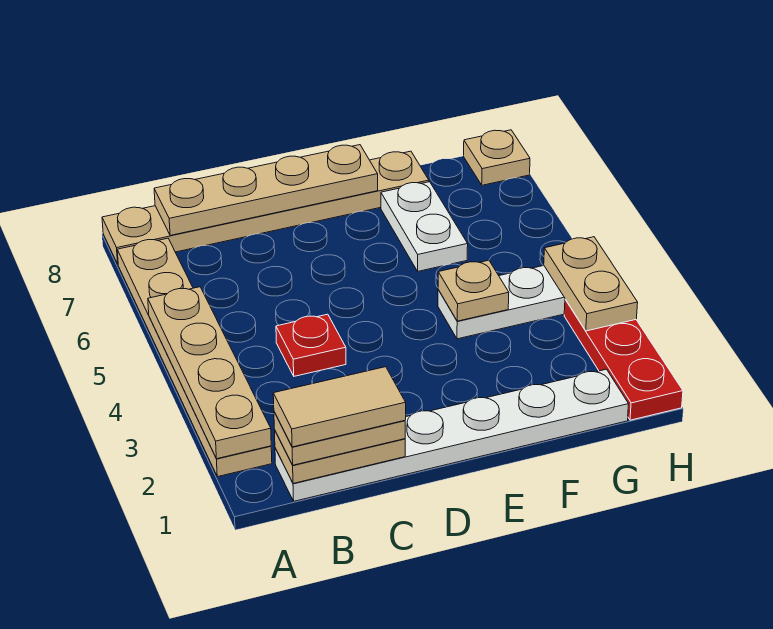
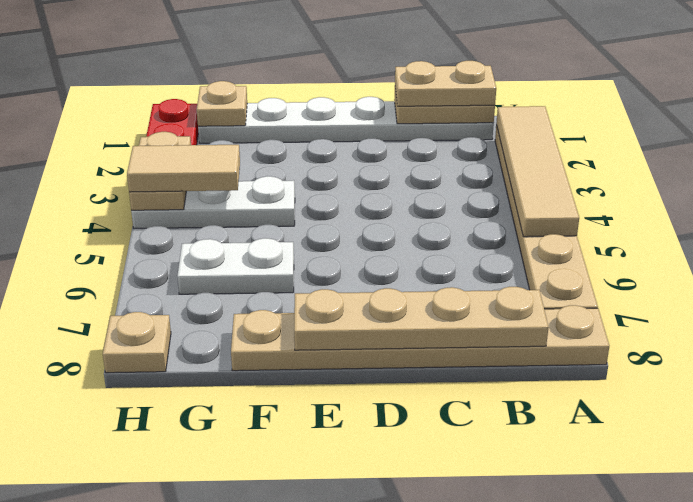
tan 1x4 plate [148,287,271,459] -> tan 1x4 tile [496,106,579,237]
tan 1x2 tile [273,367,406,447] -> tan 1x2 tile moved to [127,145,240,192]
red 1x1 plate [276,314,346,376] -> none
tan 1x1 plate [438,260,509,321] -> tan 1x1 plate moved to [197,81,247,126]
white 1x2 plate [381,182,468,271] -> white 1x2 plate turned to [177,238,294,294]

